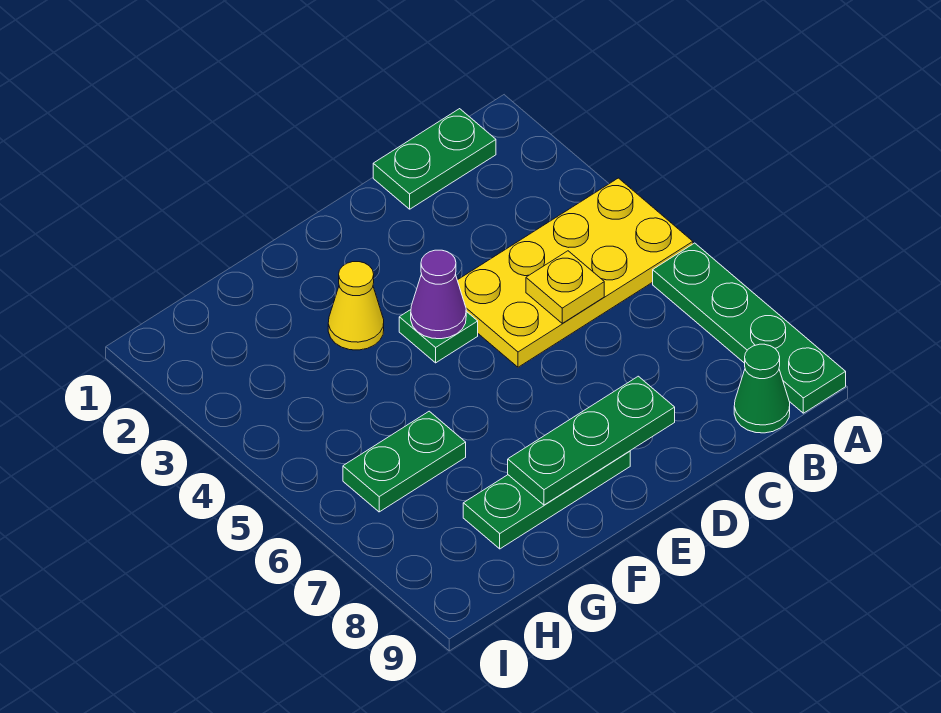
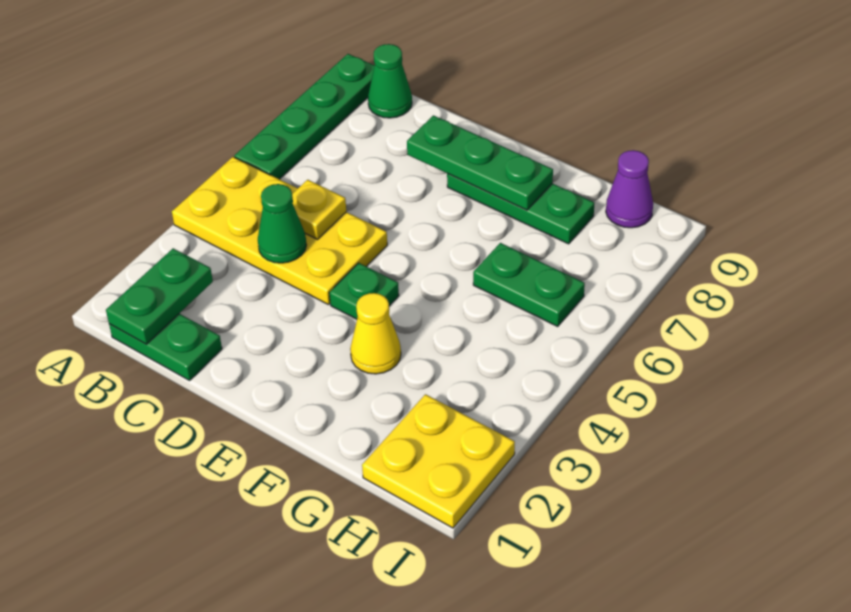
none -> green 1x2 plate [106,248,213,344]
none -> green 1x1 cone [258,184,306,263]
purple 1x1 cone [411,250,466,339] -> purple 1x1 cone moved to [606,150,653,228]
none -> yellow 2x2 plate [362,394,515,528]

